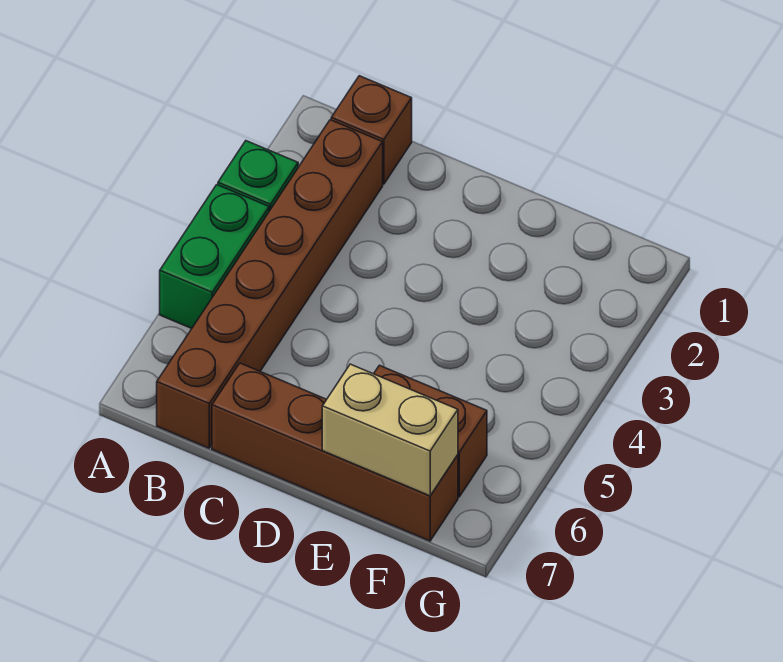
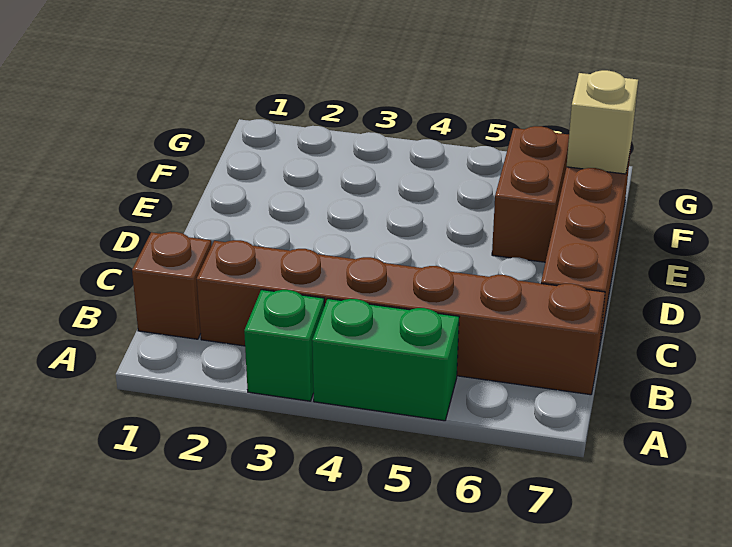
tan 1x2 brick [322,364,458,496] -> tan 1x1 brick [567,70,638,174]

